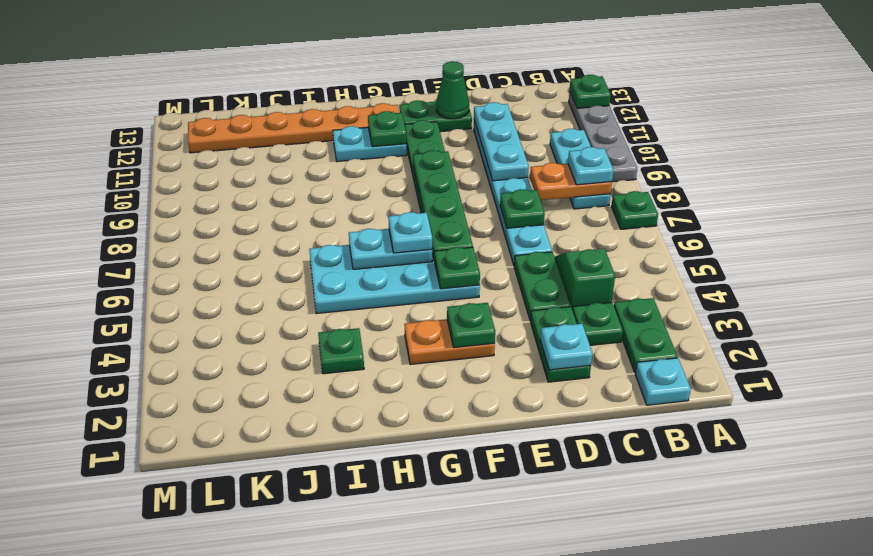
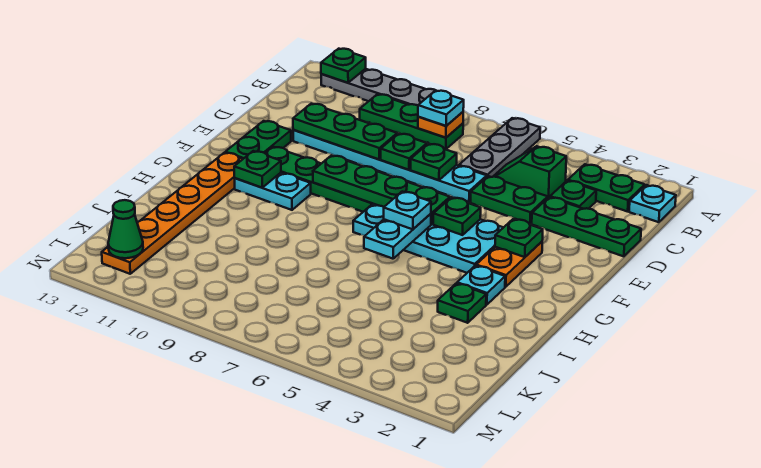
none -> grey 1x3 plate [459,118,540,177]
green 1x1 plate [611,191,658,229] -> green 1x1 plate moved to [381,134,427,170]
cyan 1x3 plate [550,129,611,209] -> green 1x3 plate [360,94,463,149]
orange 1x2 plate [530,163,612,200] -> orange 1x1 plate [418,112,463,138]
green 1x2 plate [531,307,591,382] -> green 1x3 plate [532,197,641,256]
cyan 1x1 plate [540,324,592,370] -> cyan 1x1 plate moved to [457,266,505,305]
cyan 1x3 plate [474,102,529,181] -> green 1x3 plate [293,104,397,159]
green 1x1 cone [436,61,469,119] -> green 1x1 cone moved to [108,200,143,258]
cyan 2x4 plate [309,245,480,314] -> cyan 2x4 plate turned to [353,204,504,273]
cyan 1x2 plate [333,126,407,162] -> cyan 1x2 plate turned to [235,173,311,210]

